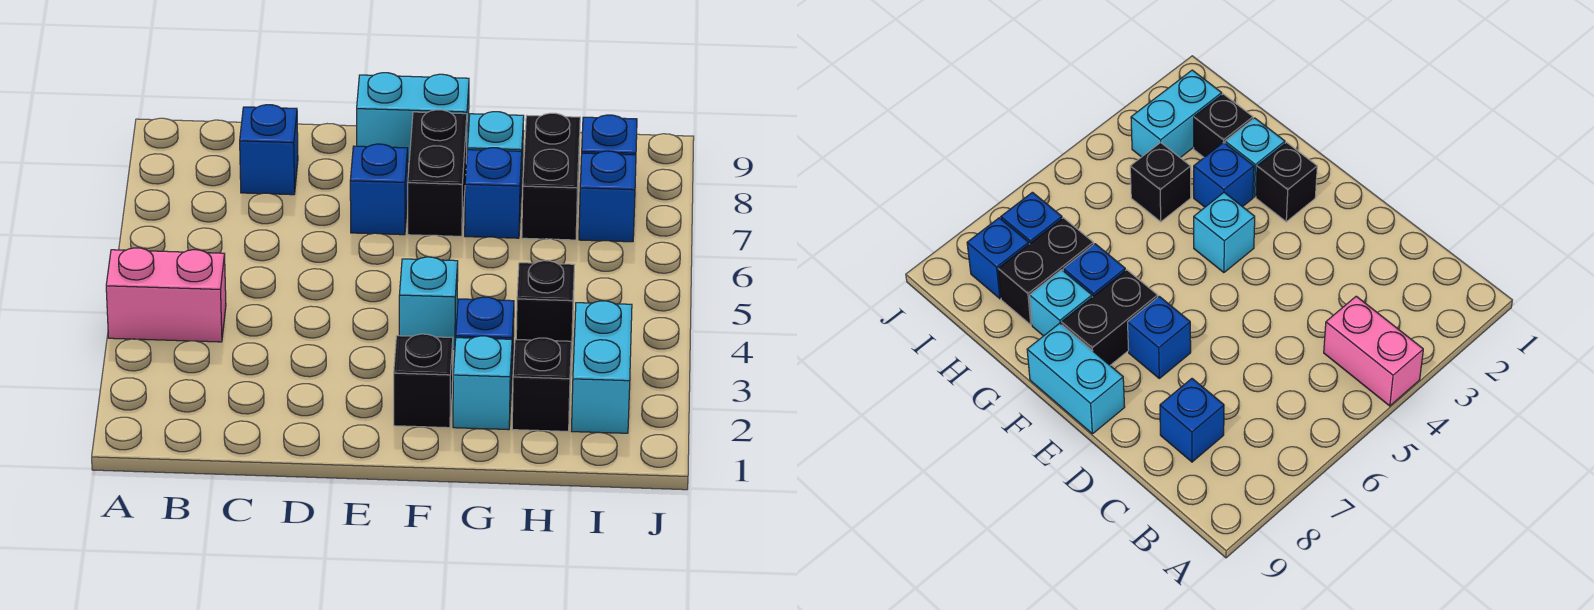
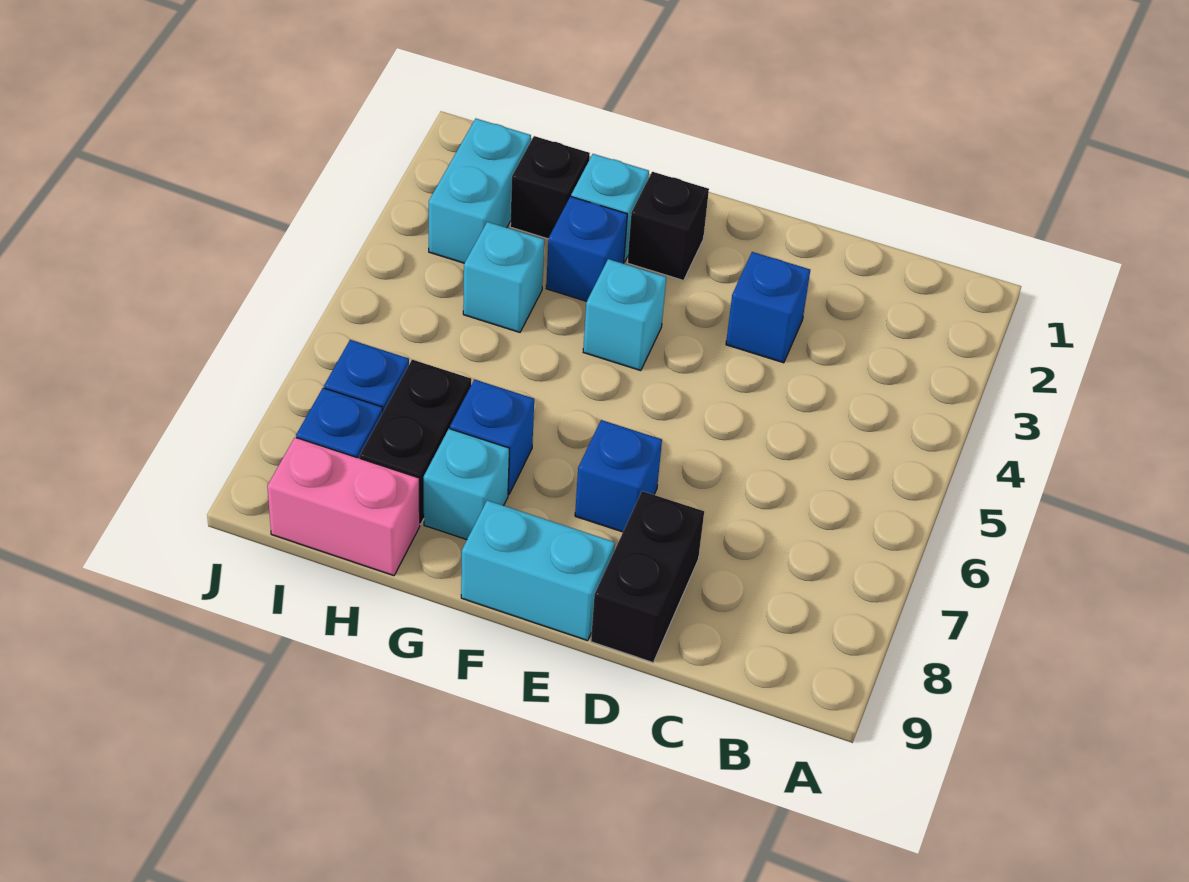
pink 1x2 brick [106,248,226,342] -> pink 1x2 brick moved to [267,437,420,576]
blue 1x1 brick [240,105,298,195] -> blue 1x1 brick moved to [726,252,810,363]
black 1x2 brick [408,110,467,236] -> black 1x2 brick moved to [591,491,704,662]
black 1x1 brick [516,261,574,353] -> cyan 1x1 brick [463,222,544,332]

